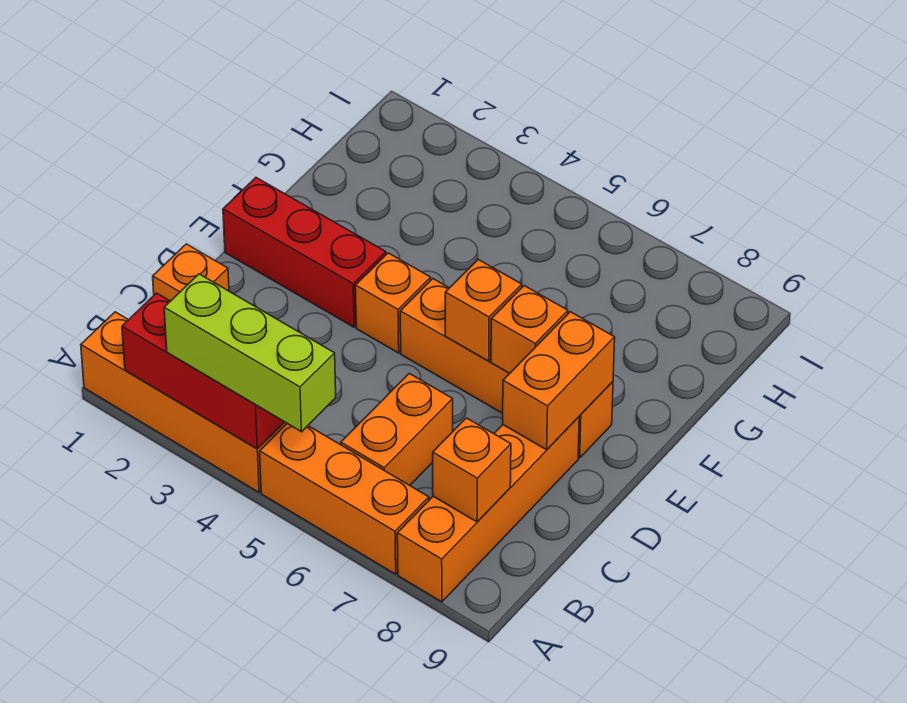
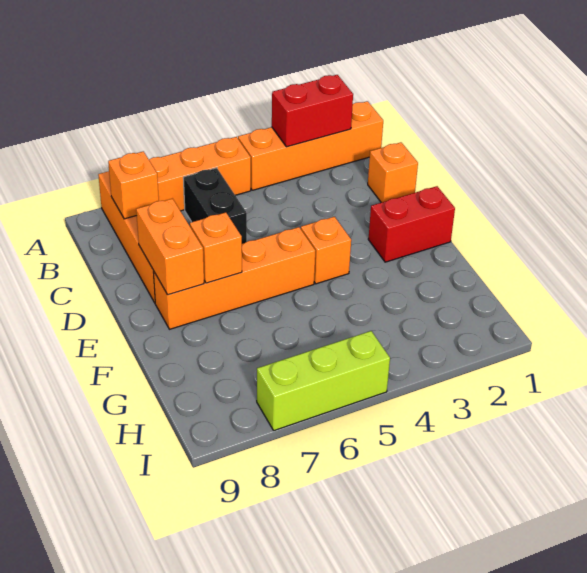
red 1x3 brick [122,293,284,449] -> red 1x2 brick [272,75,353,147]
lime 1x3 brick [164,274,336,432] -> lime 1x3 brick moved to [257,331,390,431]
orange 1x2 brick [341,373,453,485] -> black 1x2 brick [183,168,247,244]
red 1x3 brick [223,178,386,327] -> red 1x2 brick [368,186,455,262]
orange 1x1 brick [445,260,522,361] -> none

